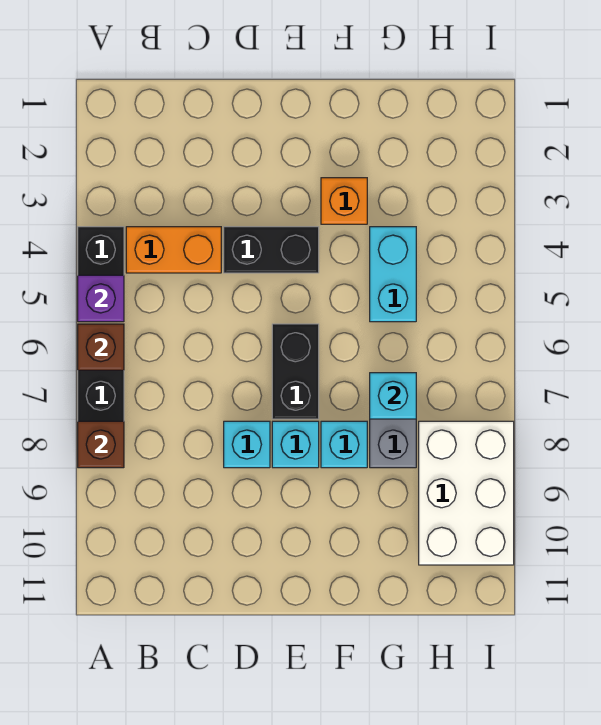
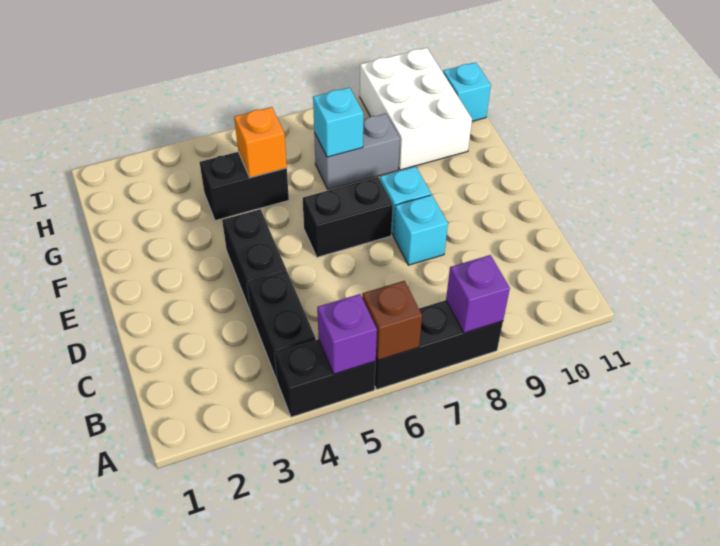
brown 1x1 brick [78,421,124,468] -> purple 1x1 brick [446,255,510,333]
orange 1x2 brick [126,227,221,273] -> black 1x2 brick [247,272,316,380]
orange 1x1 brick [321,178,367,224] -> orange 1x1 brick moved to [234,107,287,178]
cyan 1x1 brick [321,421,367,468] -> cyan 1x1 brick moved to [443,62,491,121]
cyan 1x2 brick [370,227,416,322] -> black 1x2 brick [199,152,289,221]
white 2x3 brick [419,421,514,565] -> white 2x3 brick turned to [360,48,472,170]

